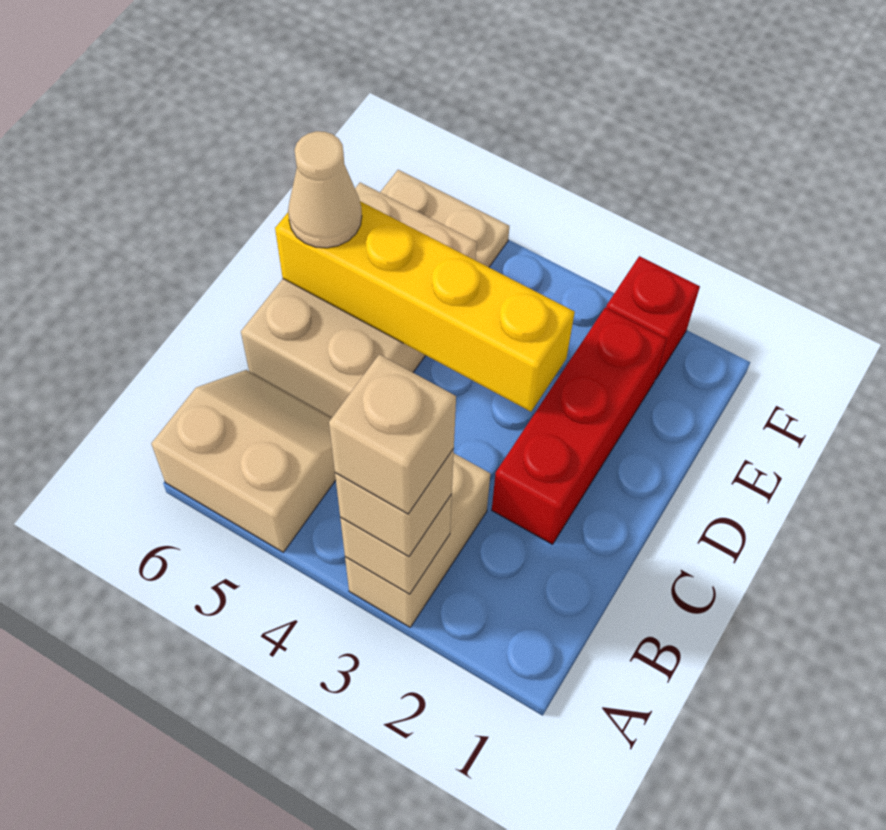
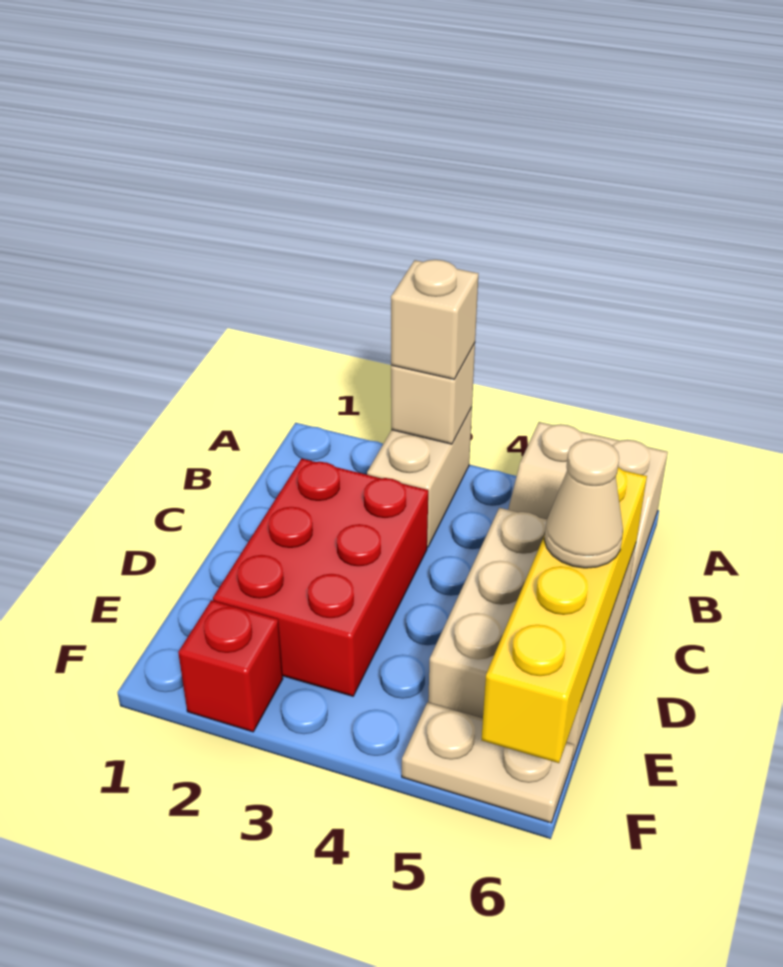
tan 1x1 brick [329,354,456,514] -> none
red 1x3 brick [492,308,667,544] -> red 2x3 brick [213,459,428,696]
yellow 1x4 brick [275,201,575,412] -> yellow 1x4 brick turned to [482,467,647,763]

